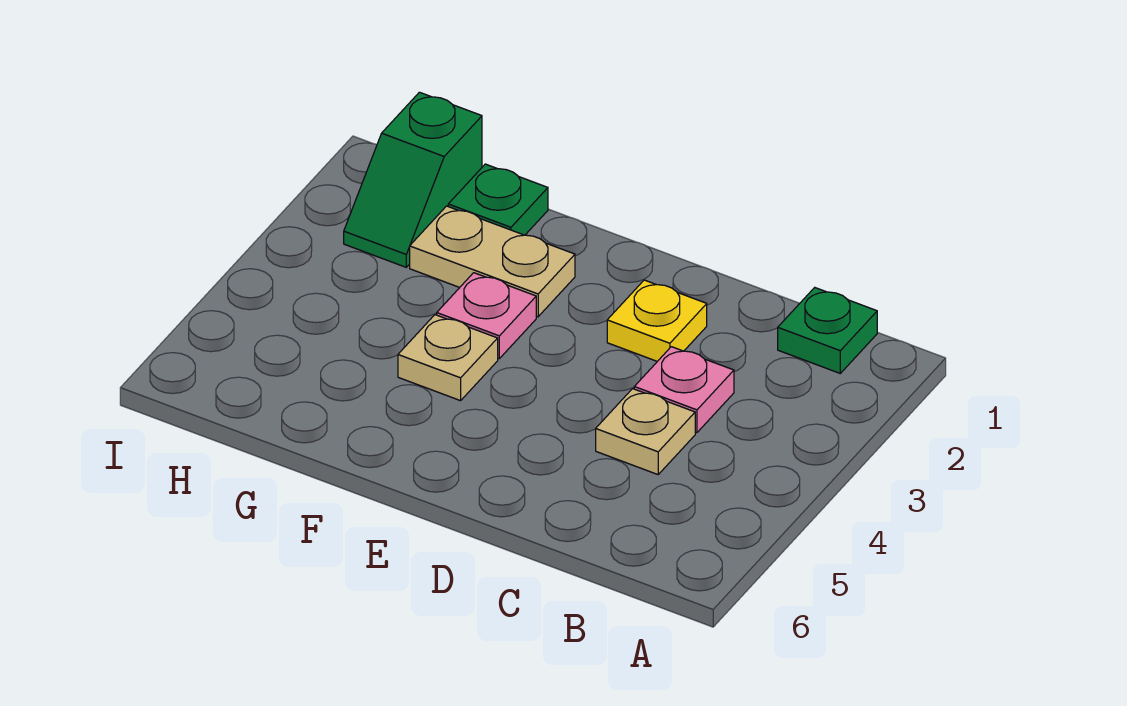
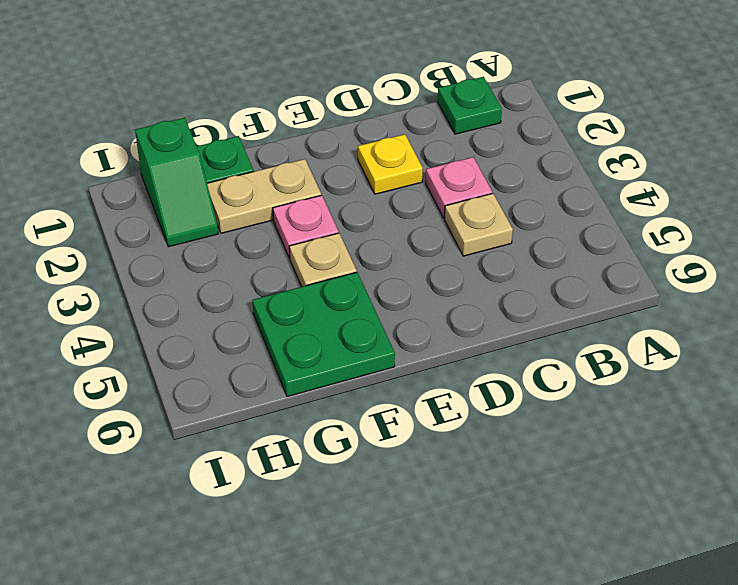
none -> green 2x2 plate [252,272,395,397]

